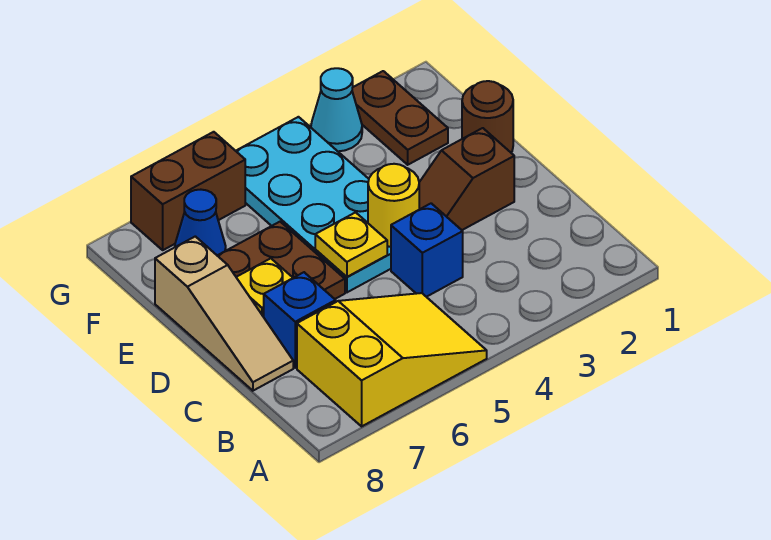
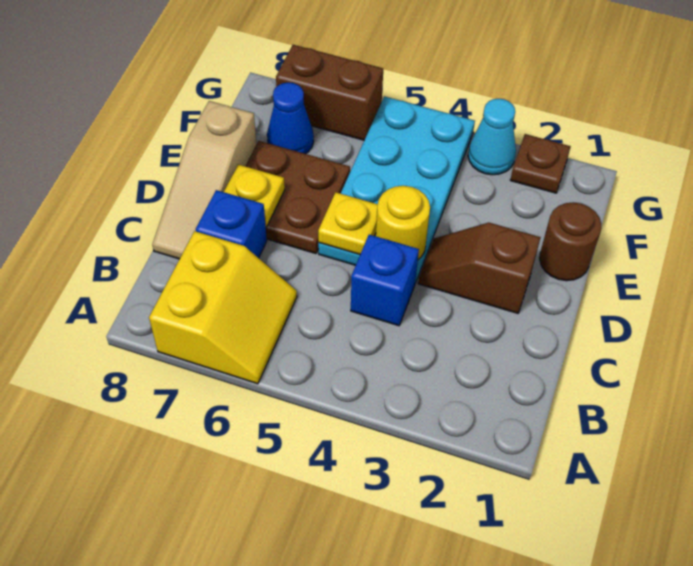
yellow 2x3 slope [297,293,487,426] -> yellow 2x2 slope [149,231,297,384]
brown 1x2 plate [352,71,448,165] -> brown 1x1 plate [510,134,571,193]

